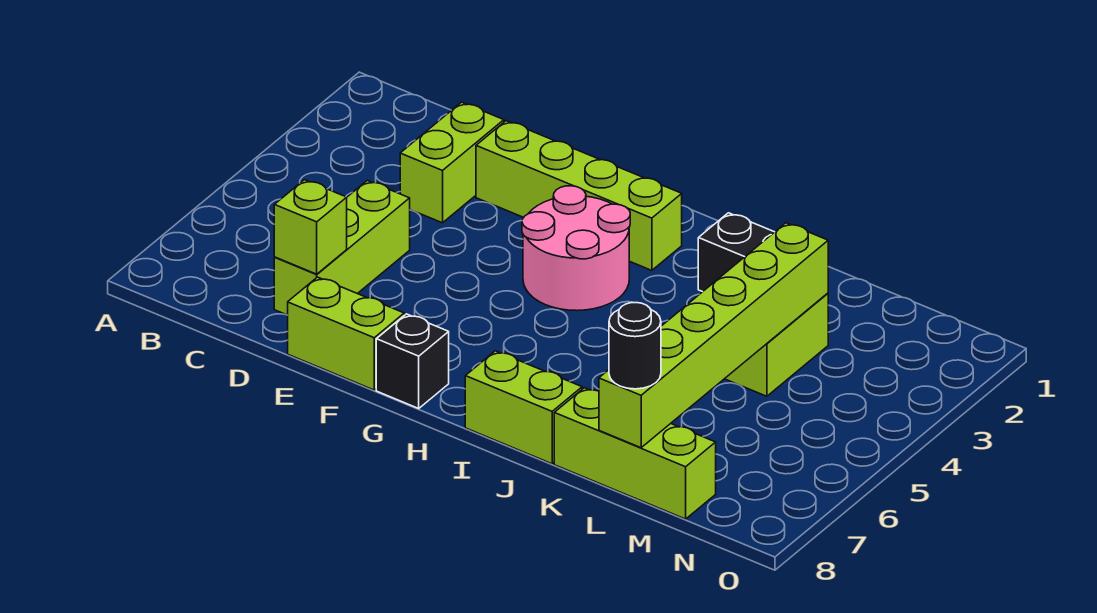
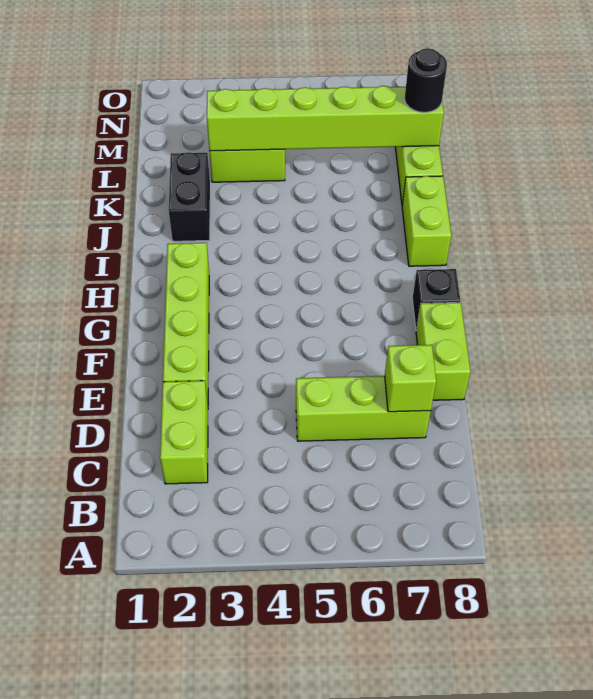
lime 1x2 brick [400,102,504,223] -> lime 1x2 brick turned to [160,381,208,484]
pink 2x2 round brick [522,186,630,311] -> none

